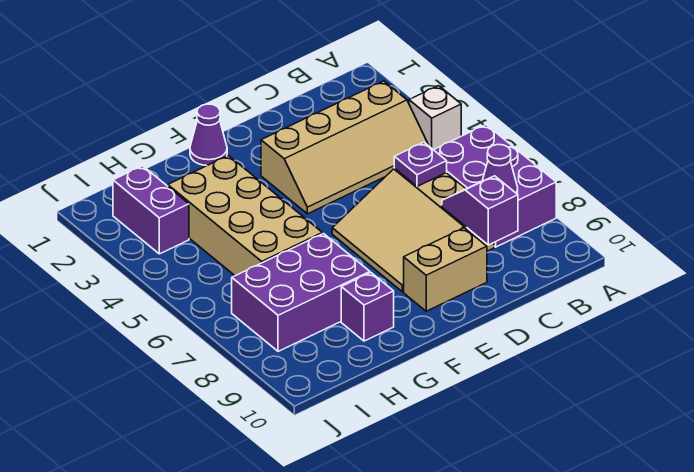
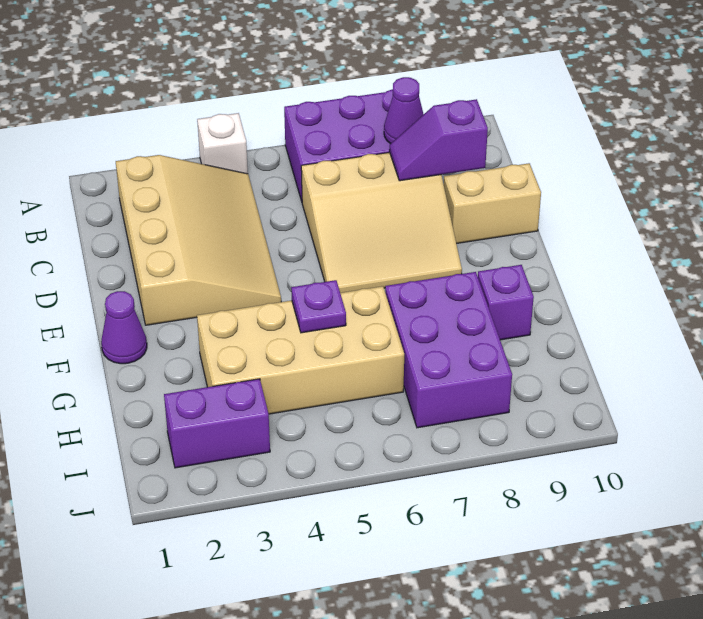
tan 2x4 slope [261,81,429,214] -> tan 3x4 slope [116,155,281,325]
purple 1x1 plate [394,142,447,186] -> purple 1x1 plate moved to [291,280,346,333]
tan 1x2 brick [404,228,487,311] -> tan 1x2 brick turned to [444,163,541,244]

